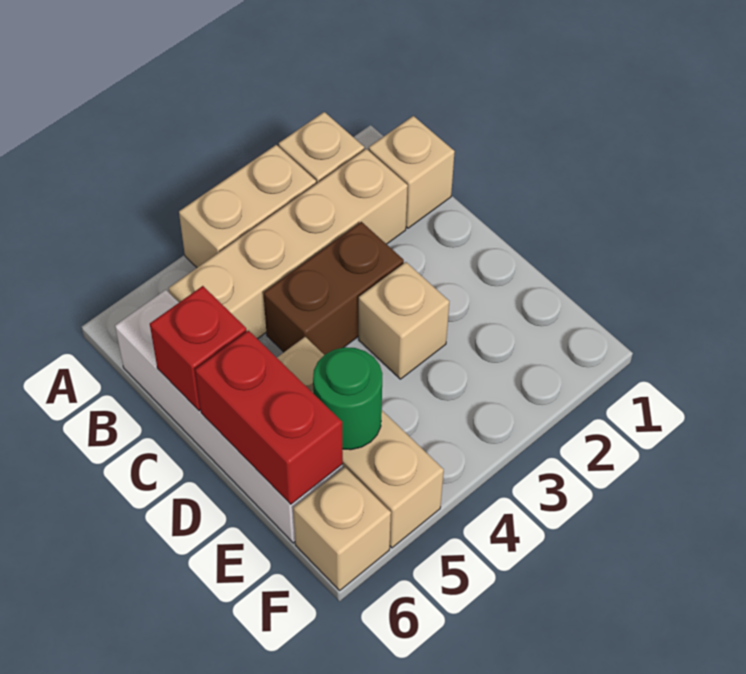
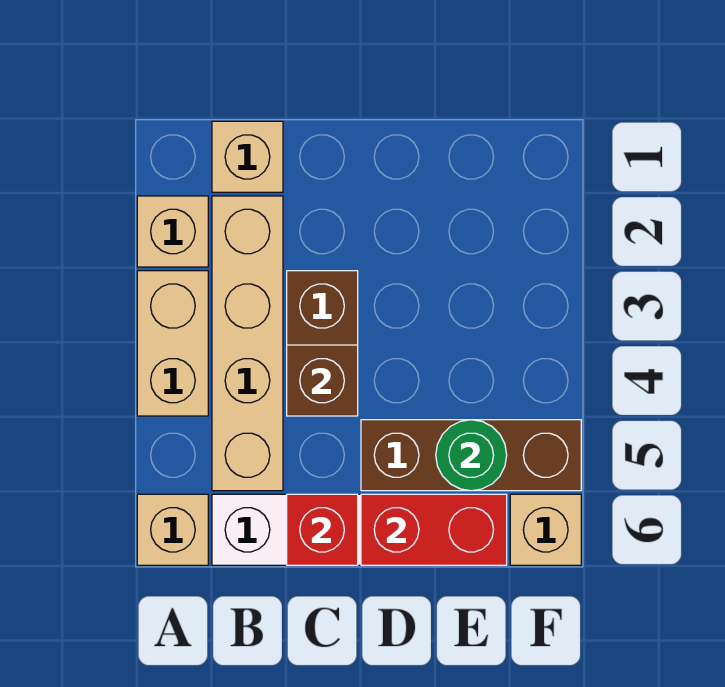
none -> brown 1x1 brick [287,345,358,416]
tan 1x1 brick [359,262,449,379] -> tan 1x1 brick moved to [137,494,208,565]
tan 1x3 brick [277,337,444,548] -> brown 1x3 brick [361,420,581,491]

